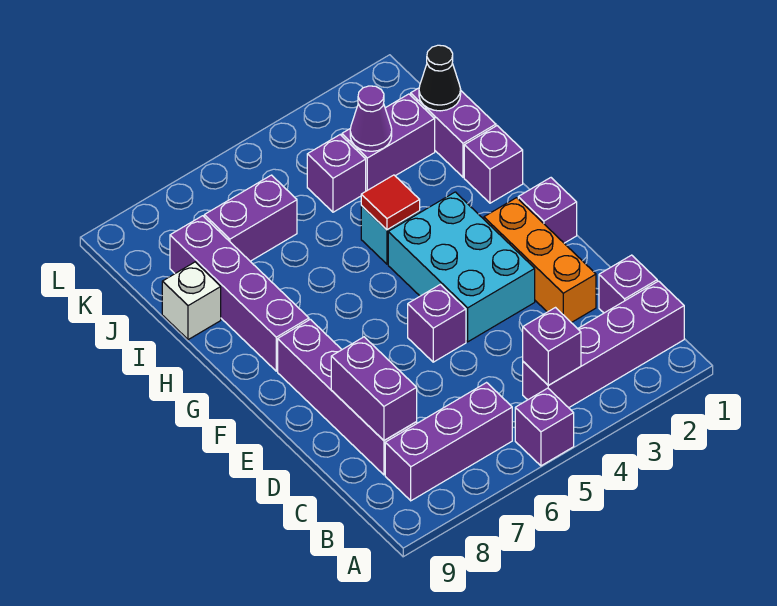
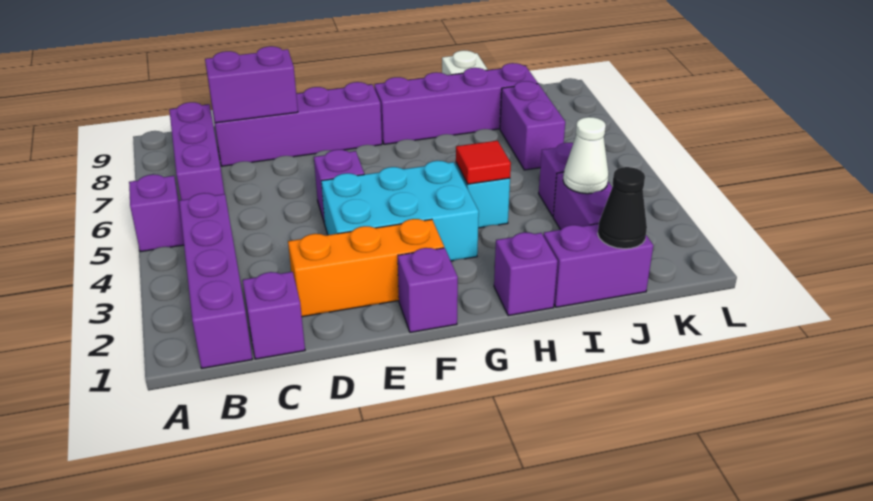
purple 1x1 brick [523,308,581,385] -> none
purple 1x1 cone [350,86,392,151] -> white 1x1 cone [563,117,609,194]

